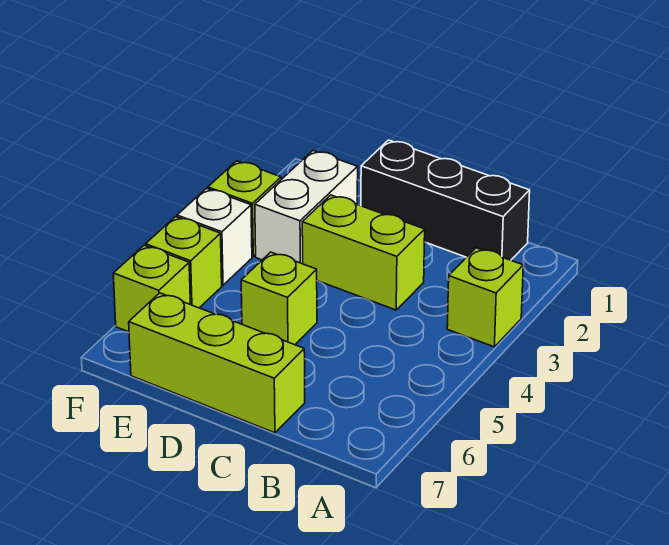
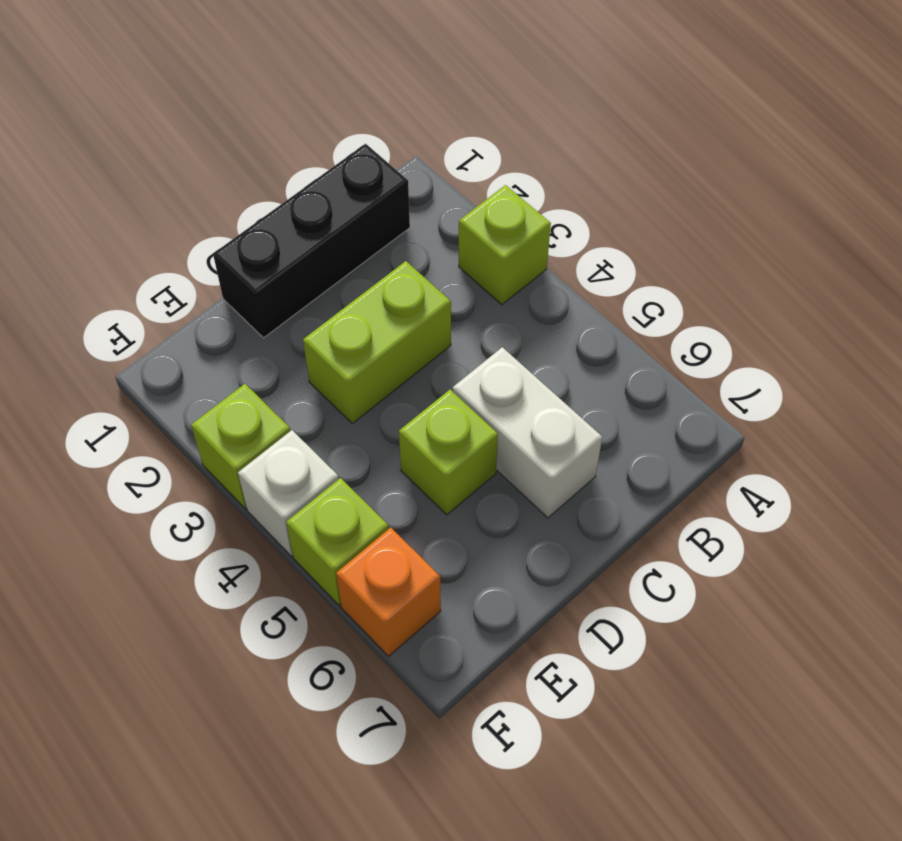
lime 1x3 brick [129,293,305,433] -> none
white 1x2 brick [255,151,358,264] -> white 1x2 brick moved to [453,347,602,518]
lime 1x1 brick [113,245,190,332] -> orange 1x1 brick [336,528,441,656]

